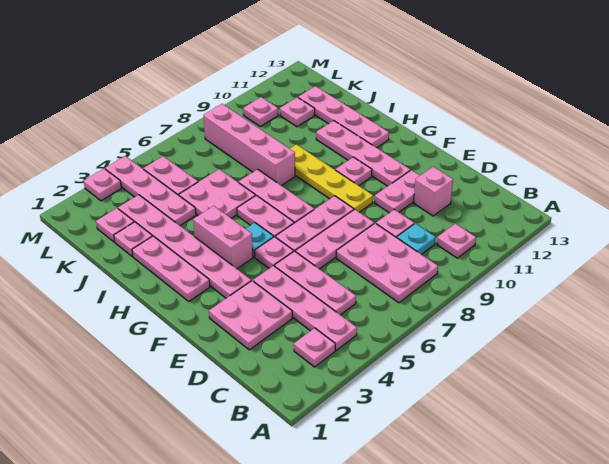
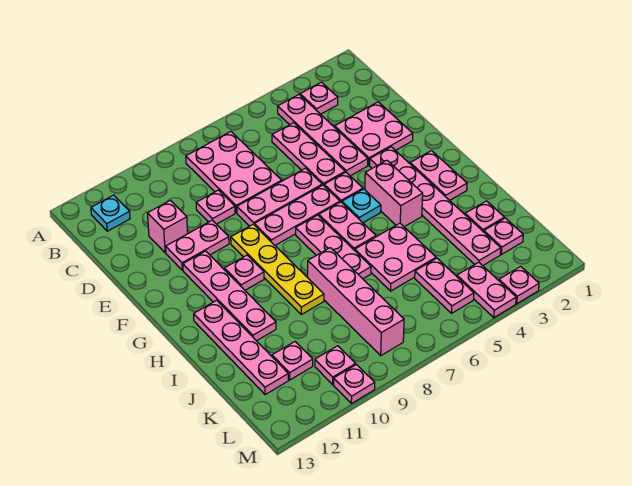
pink 1x1 plate [437,224,476,258] -> pink 1x1 plate moved to [333,365,375,404]
cyan 1x1 plate [397,223,435,255] -> cyan 1x1 plate moved to [91,195,130,231]
pink 1x3 plate [132,236,210,301] -> pink 1x2 plate [410,151,467,200]
pink 1x4 plate [105,156,196,225] -> pink 1x2 plate [457,262,516,317]

